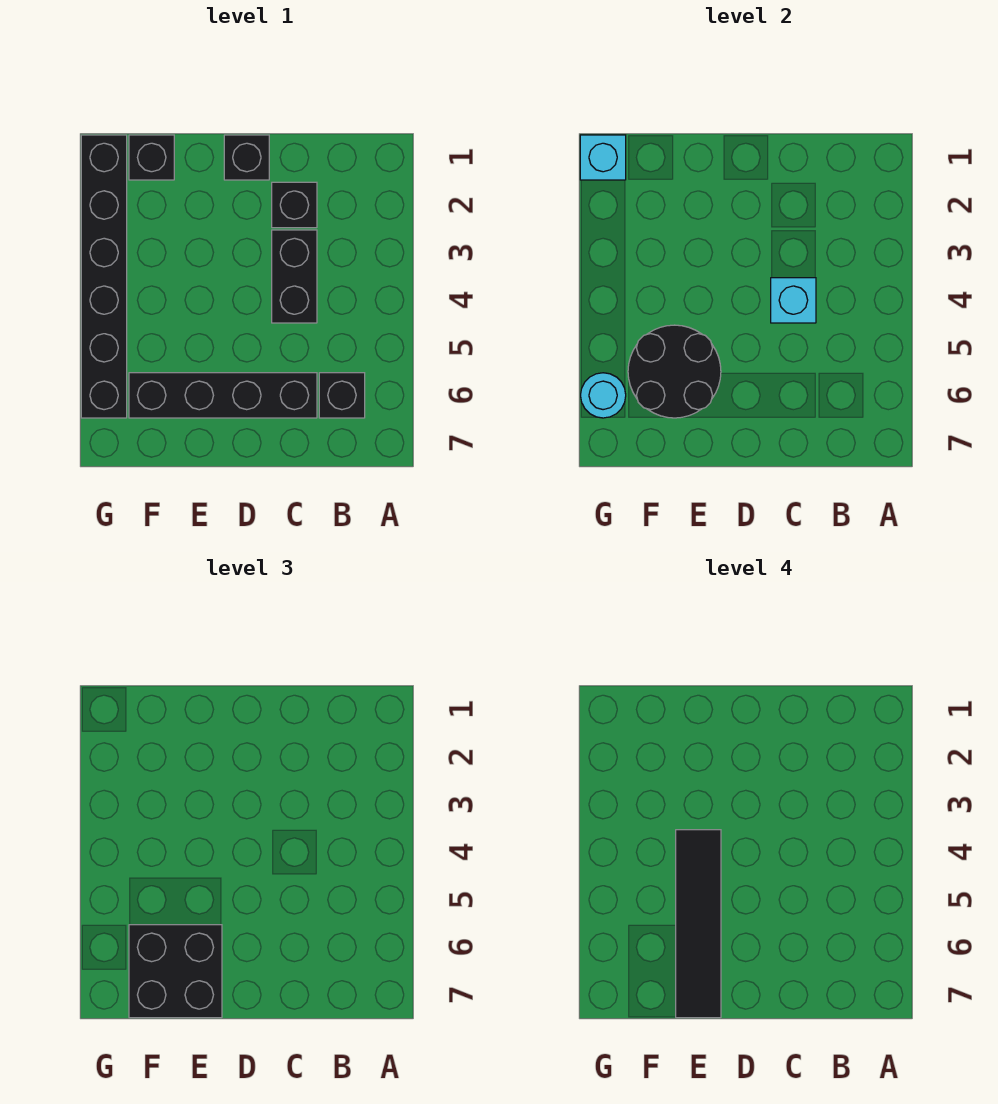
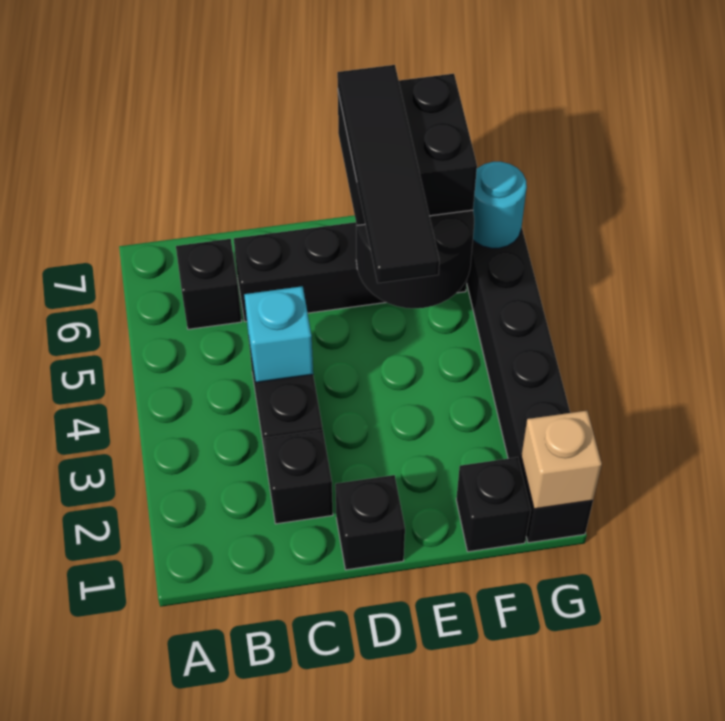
cyan 1x1 brick [580,135,626,180] -> tan 1x1 brick [521,411,602,509]

